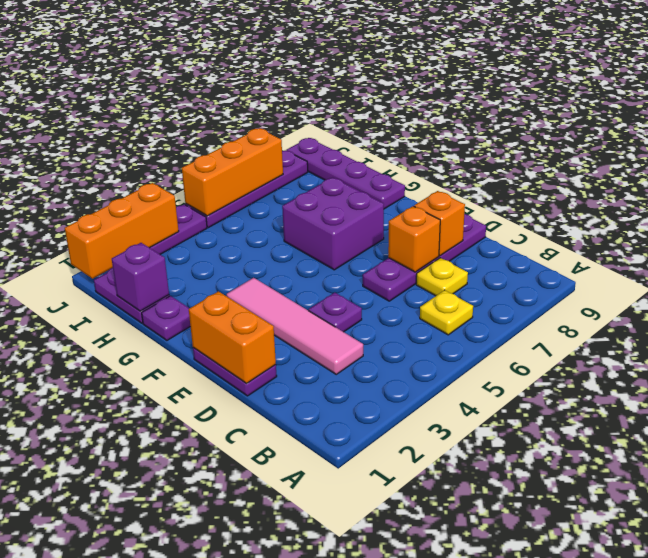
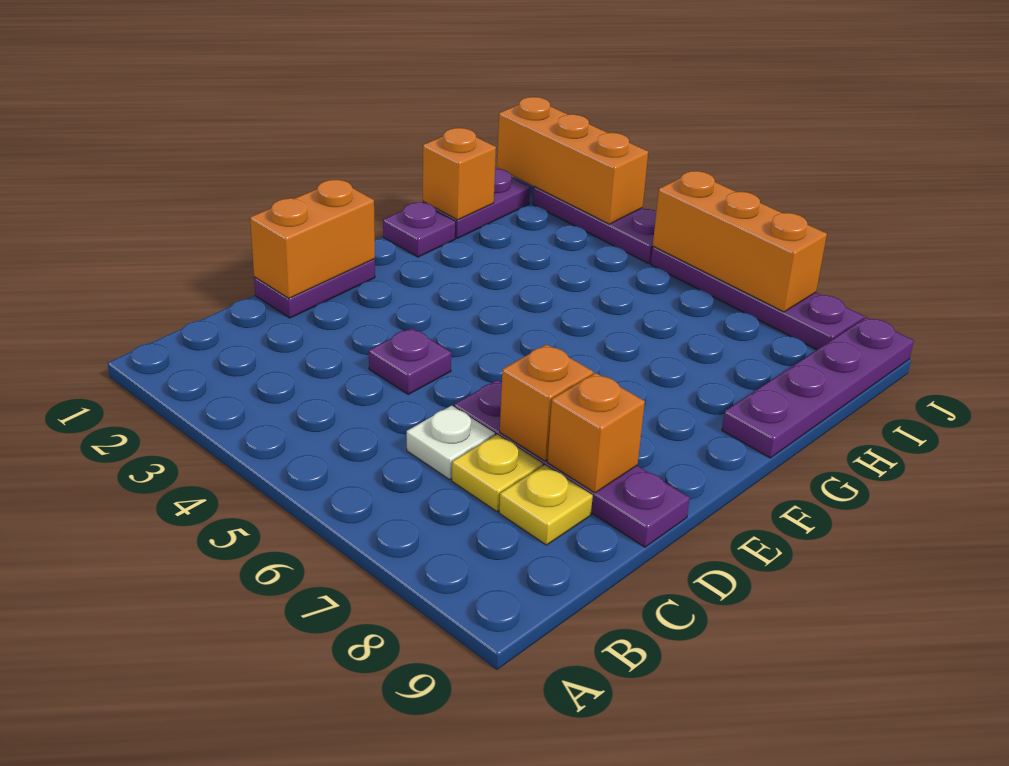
yellow 1x1 plate [420,290,473,335] -> yellow 1x1 plate moved to [499,465,593,545]
pink 1x4 tile [227,278,363,374] -> none
none -> white 1x1 plate [407,406,495,480]
purple 2x2 brick [282,177,384,270] -> none
purple 1x1 brick [112,243,169,311] -> orange 1x1 brick [423,128,496,220]

